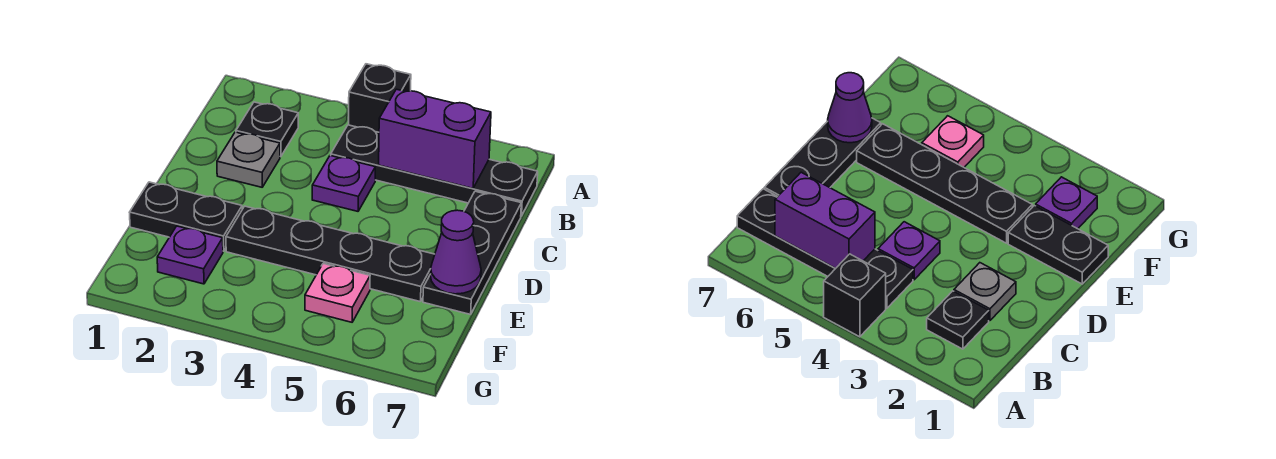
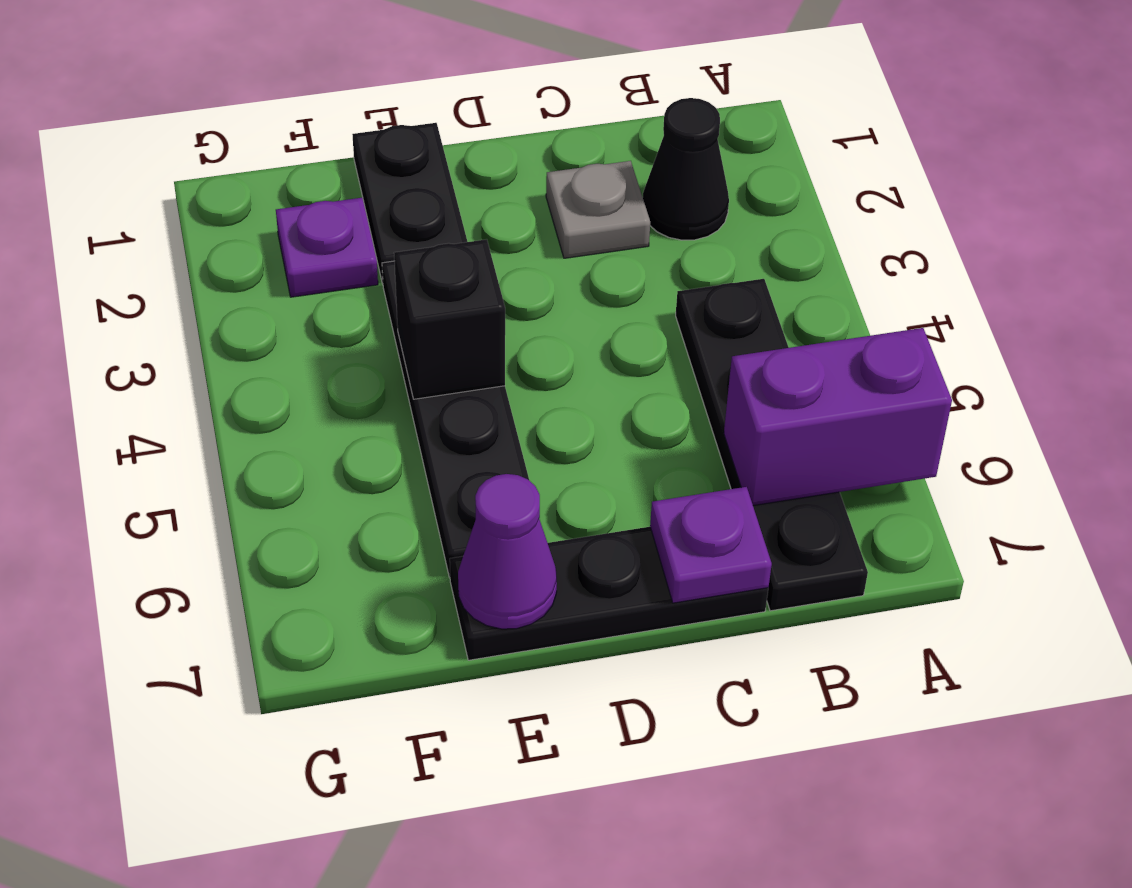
black 1x1 brick [349,64,411,132] -> black 1x1 brick moved to [394,239,505,399]
black 1x1 plate [236,102,298,157] -> black 1x1 cone [643,98,729,240]
purple 1x2 brick [379,89,491,188] -> purple 1x2 brick turned to [724,328,952,506]
purple 1x1 plate [312,155,375,211] -> purple 1x1 plate moved to [650,487,772,603]
pink 1x1 plate [305,263,370,322] -> none

